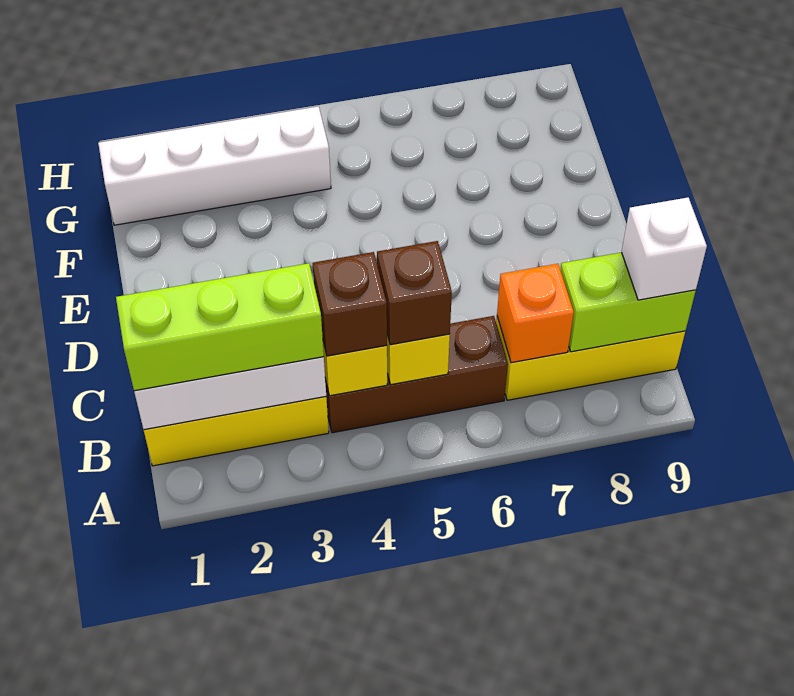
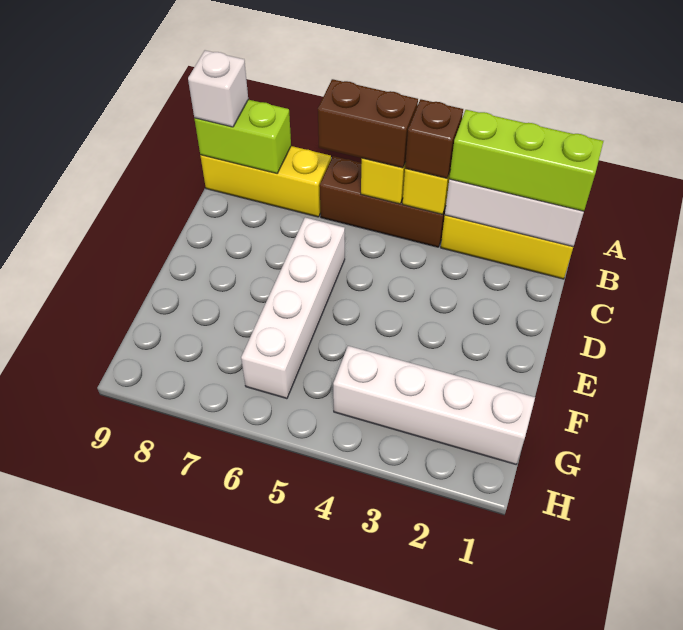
brown 1x1 brick [377,241,452,345] -> brown 1x2 brick [318,79,418,168]
orange 1x1 brick [497,264,574,363] -> none
none -> white 1x4 brick [241,218,345,399]

